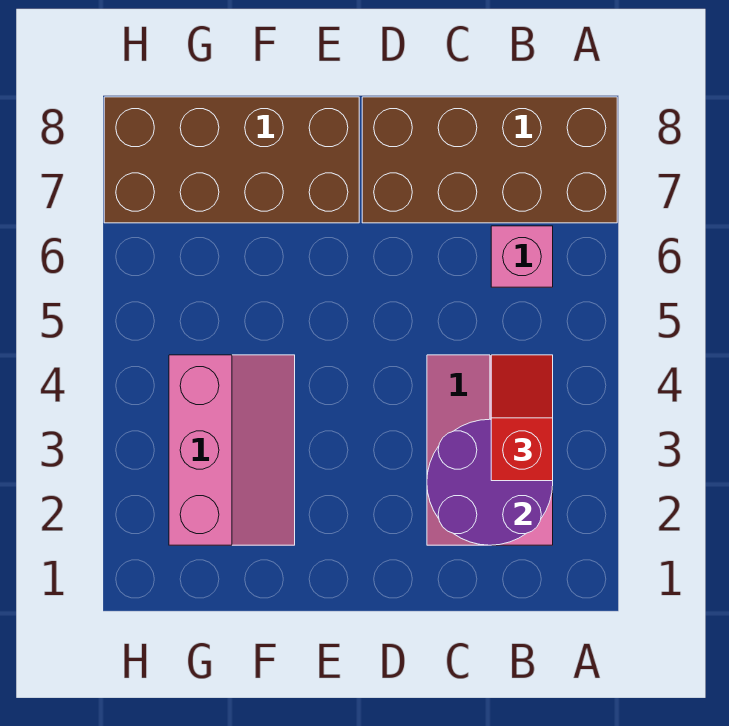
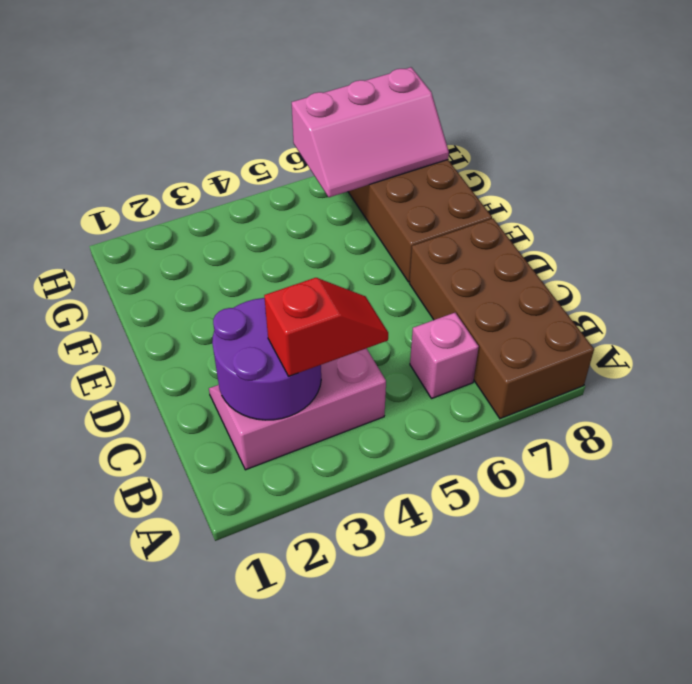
pink 2x3 slope [169,355,295,545] -> pink 2x3 slope moved to [292,67,449,197]

